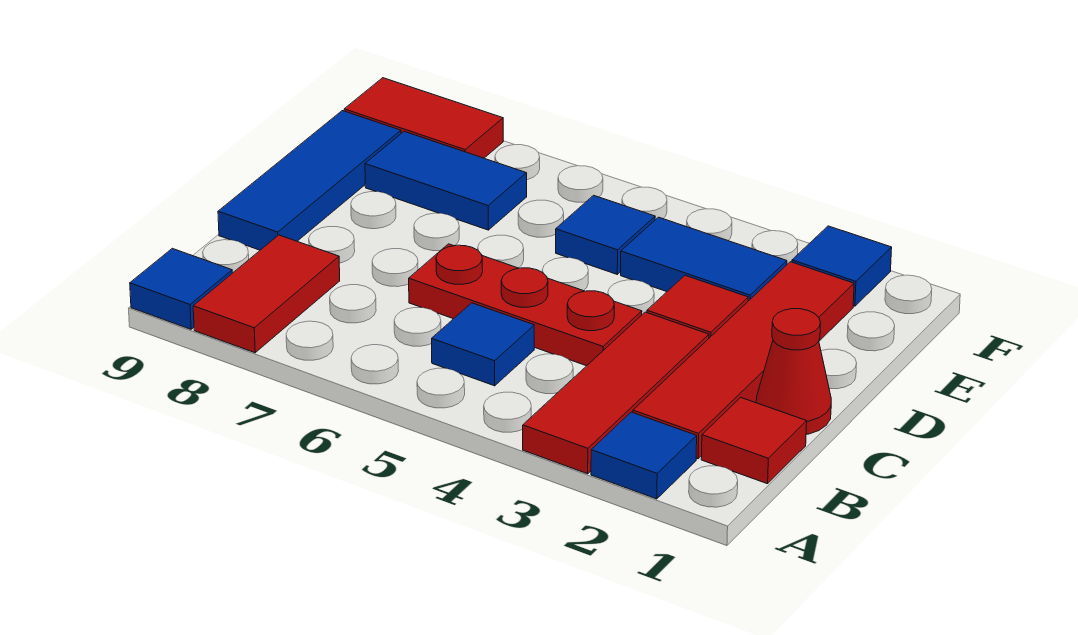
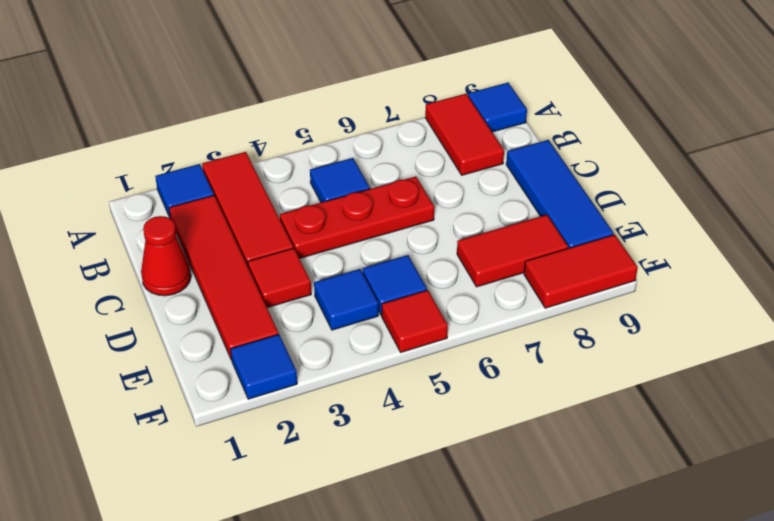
red 1x1 tile [701,397,807,484] -> red 1x1 tile moved to [382,290,448,352]
blue 1x2 tile [621,217,787,301] -> blue 1x1 tile [314,269,378,330]
blue 1x2 tile [365,131,527,230] -> red 1x2 tile [457,215,568,287]

